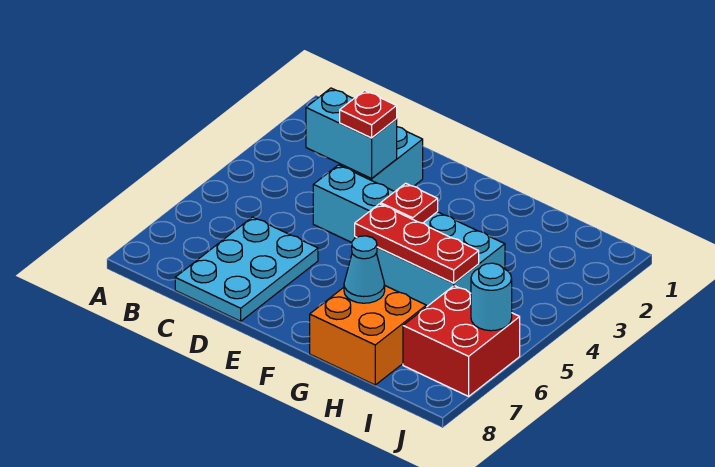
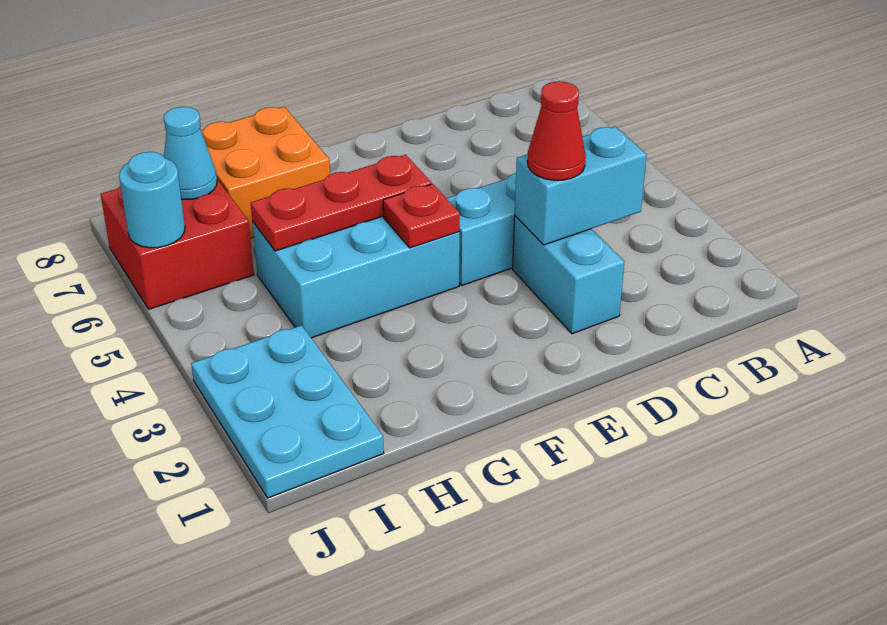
cyan 2x3 plate [175,217,318,321] -> cyan 2x3 plate moved to [191,325,384,498]
red 1x1 plate [340,90,397,138] -> red 1x1 cone [527,81,586,180]
cyan 1x1 cone [344,236,385,303] -> cyan 1x1 cone moved to [164,107,217,200]

